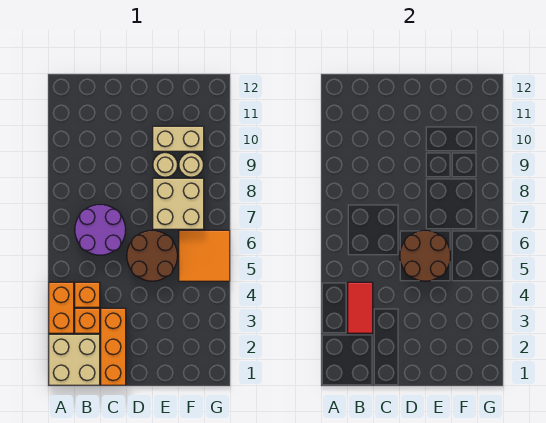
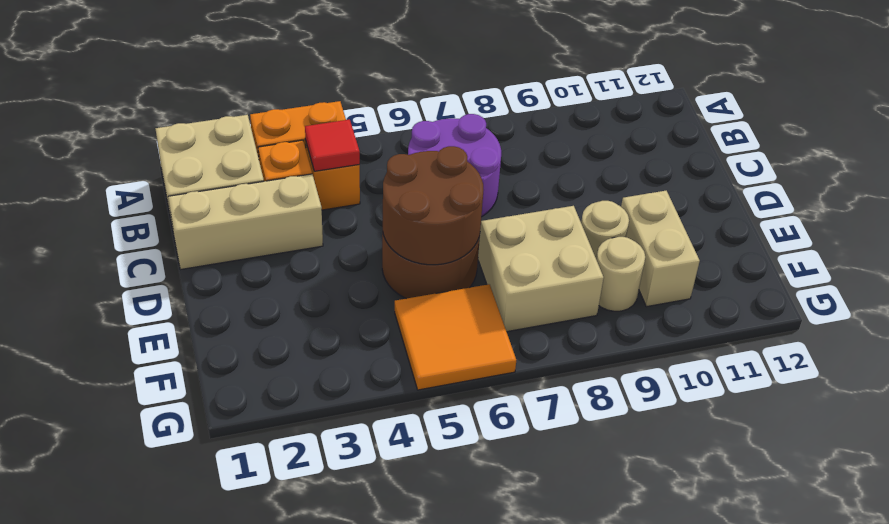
red 1x2 tile [348,282,373,333] -> red 1x1 tile [305,119,360,171]
orange 1x3 brick [101,308,126,385] -> tan 1x3 brick [168,174,323,270]

